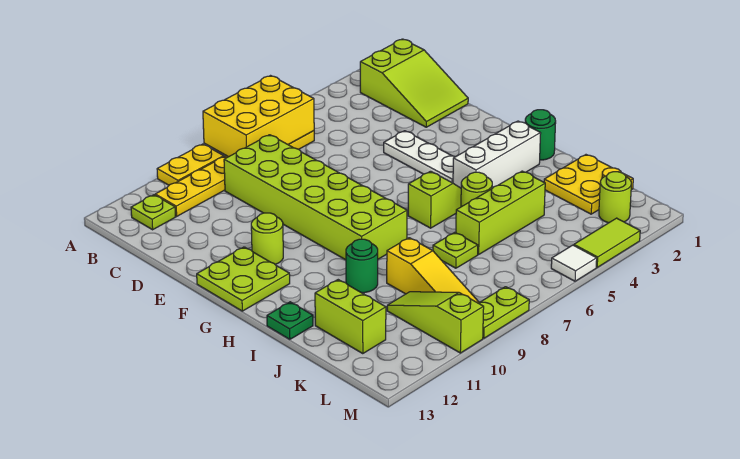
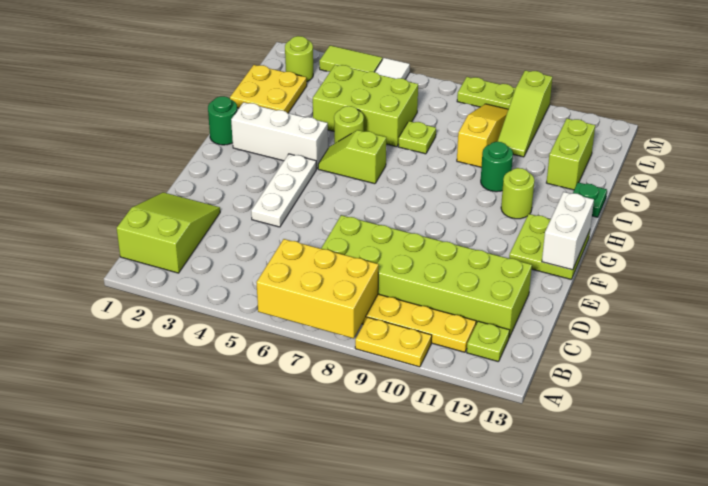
lime 2x6 brick [224,135,407,260] -> lime 2x6 brick turned to [321,215,532,337]
lime 1x1 round brick [251,213,283,264] -> lime 1x1 round brick moved to [501,168,534,219]
none -> white 1x2 brick [542,192,594,270]
lime 1x3 brick [456,171,545,255] -> lime 2x3 brick [313,65,418,147]

